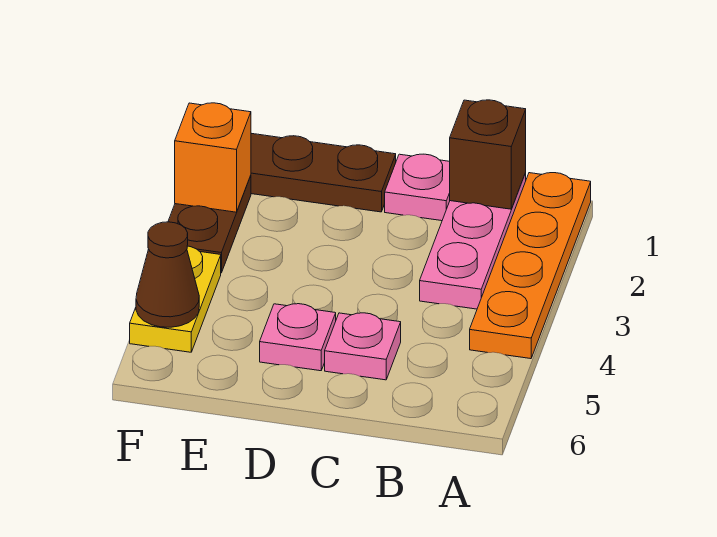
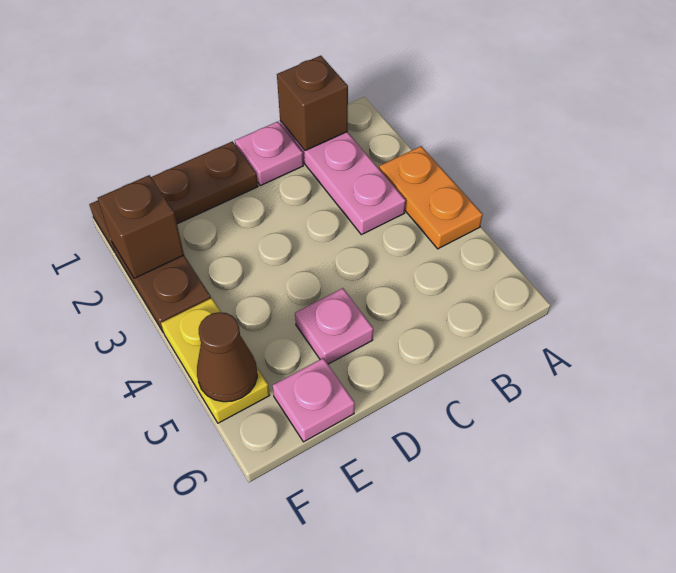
orange 1x4 plate [470,173,591,359] -> orange 1x2 plate [379,146,483,249]
pink 1x1 plate [325,313,401,380] -> pink 1x1 plate moved to [272,358,355,442]
orange 1x1 brick [175,103,251,212] -> brown 1x1 brick [98,175,184,278]

